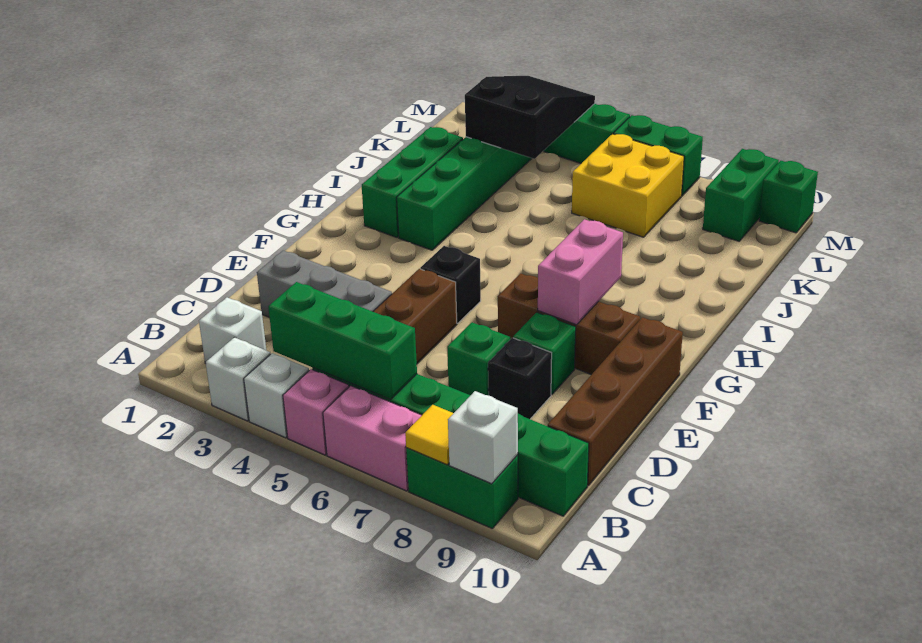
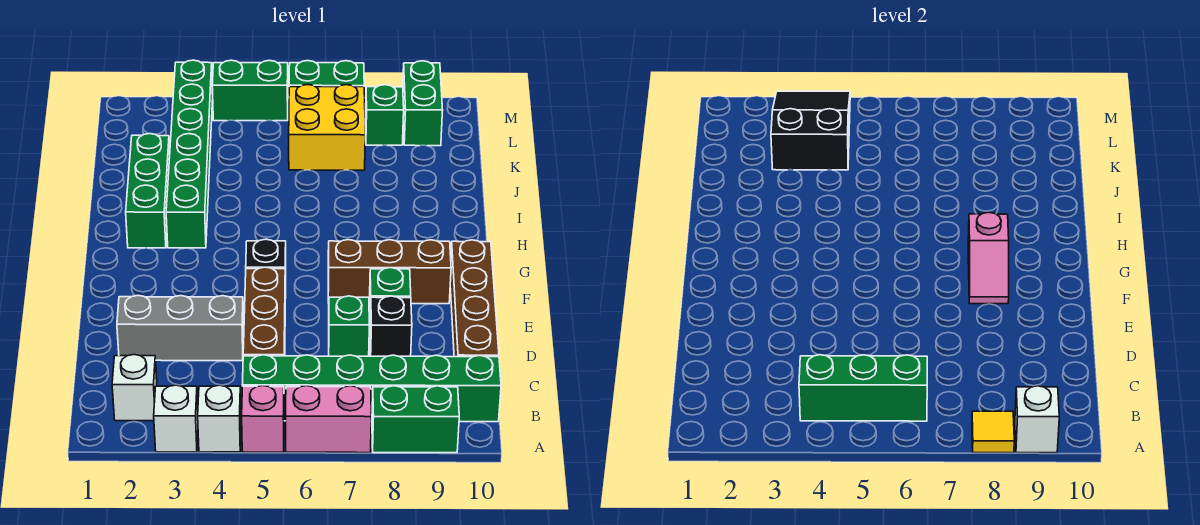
pink 1x2 brick [538,219,623,325] -> pink 1x2 slope [968,212,1009,304]
green 1x1 brick [759,161,818,233] -> green 1x1 brick moved to [365,85,404,145]

